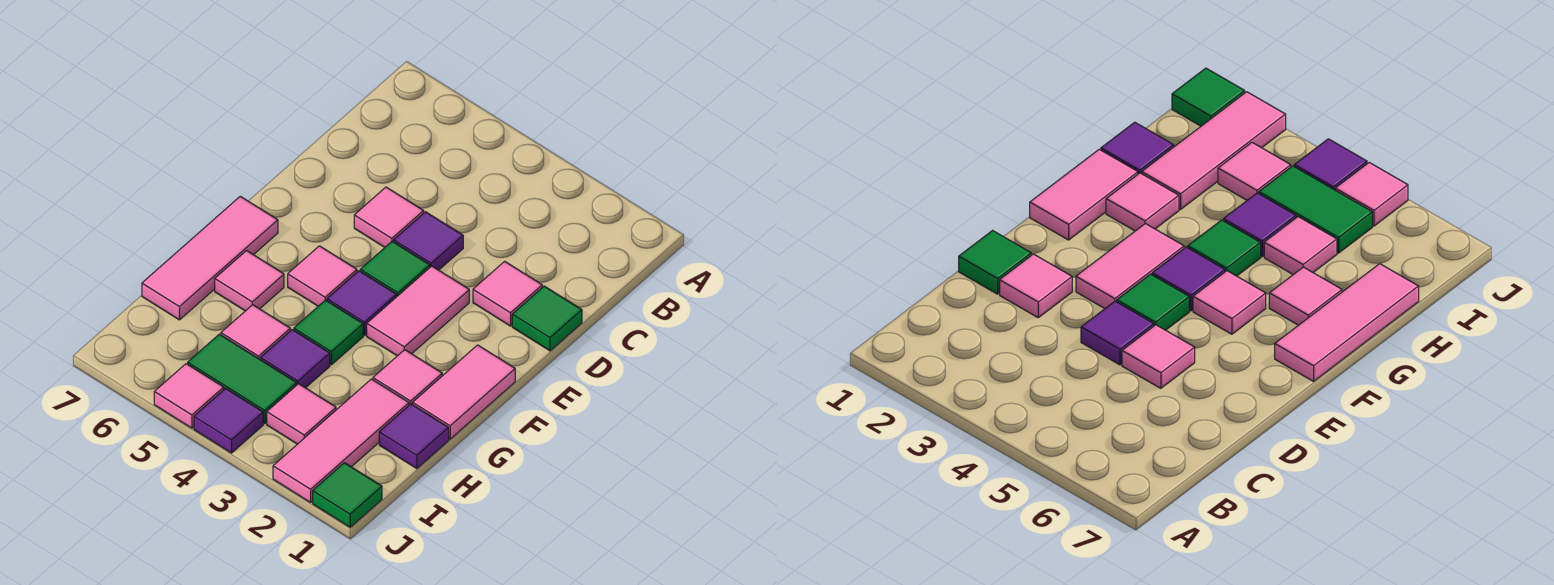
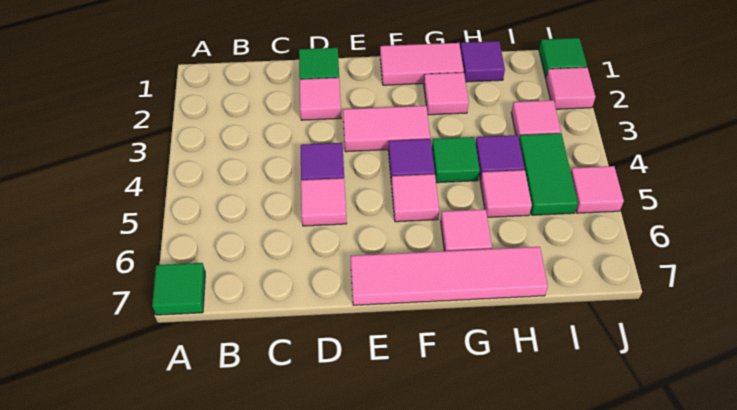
green 1x1 tile [360,241,430,296] -> green 1x1 tile moved to [152,263,205,315]
pink 1x3 tile [142,196,278,320] -> pink 1x4 tile [351,247,548,305]
pink 1x3 tile [273,379,409,502] -> pink 1x1 tile [546,67,595,109]
purple 1x1 tile [194,388,263,453] -> none

